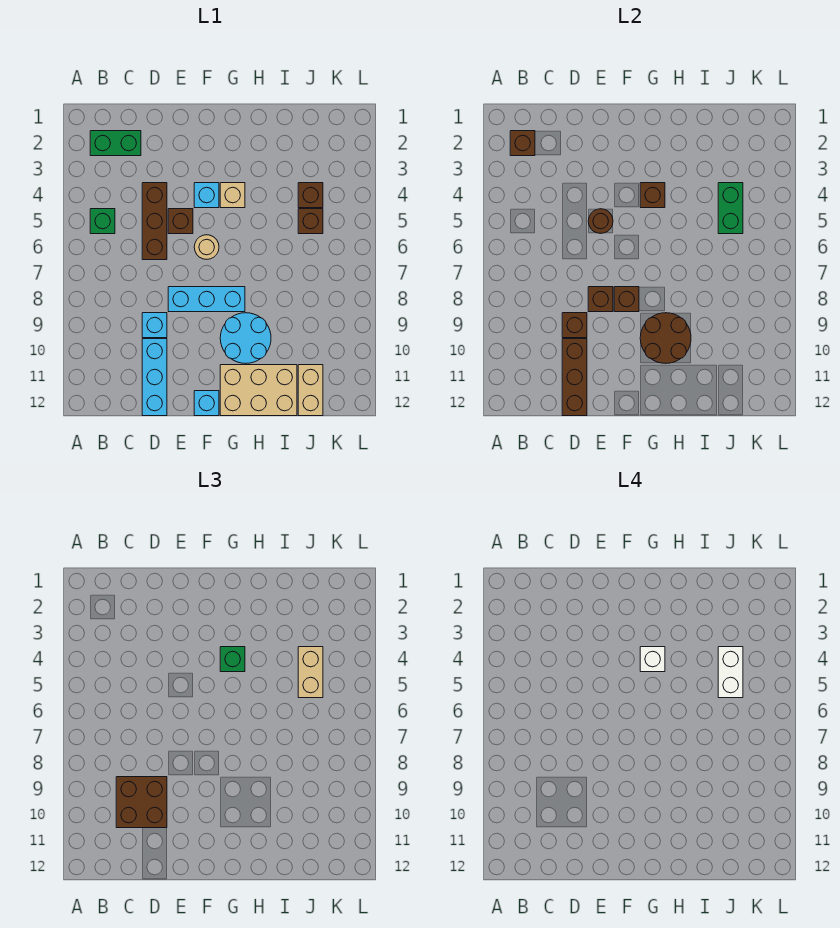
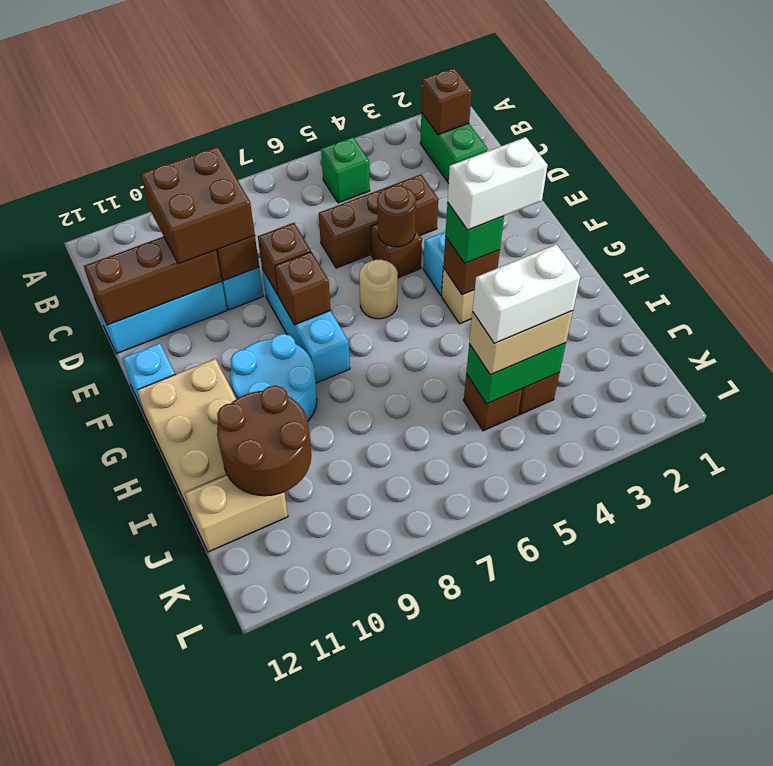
white 1x1 brick [640,647,665,672] -> white 1x2 brick [448,137,548,230]
brown 2x2 round brick [640,313,691,364] -> brown 2x2 round brick moved to [217,386,311,496]

